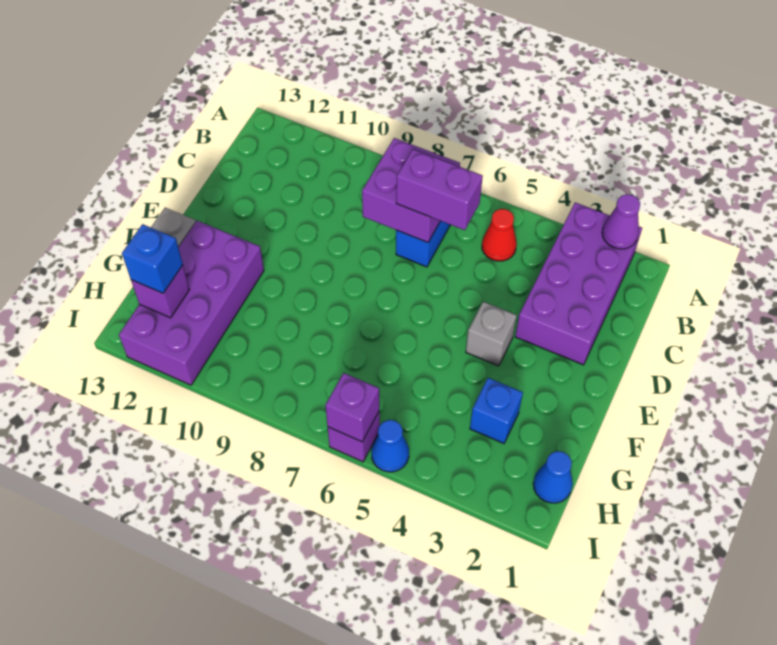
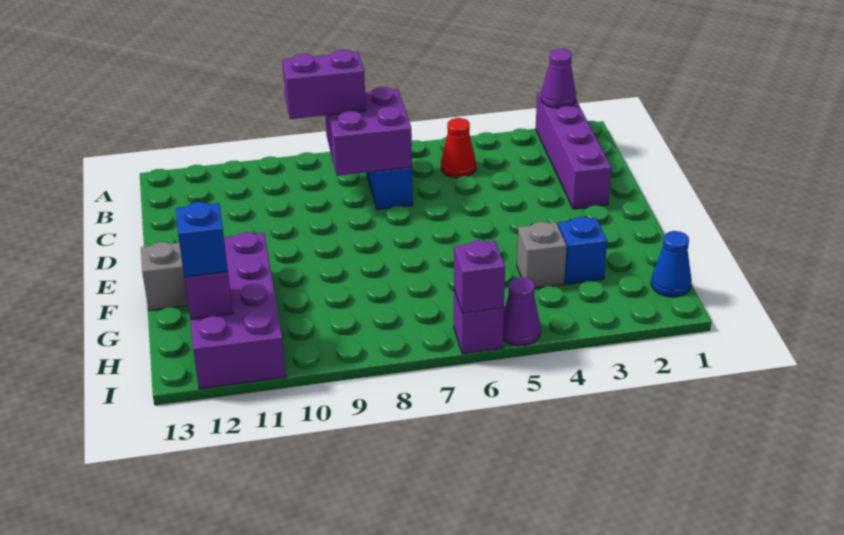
purple 2x4 brick [515,203,642,365] -> purple 1x4 brick [536,92,611,209]
purple 1x2 brick [396,149,483,230] -> purple 1x2 brick moved to [282,50,366,119]
grey 1x1 brick [466,302,517,366] -> grey 1x1 brick moved to [517,222,567,288]
blue 1x1 cone [371,420,409,472] -> purple 1x1 cone [503,277,541,346]

